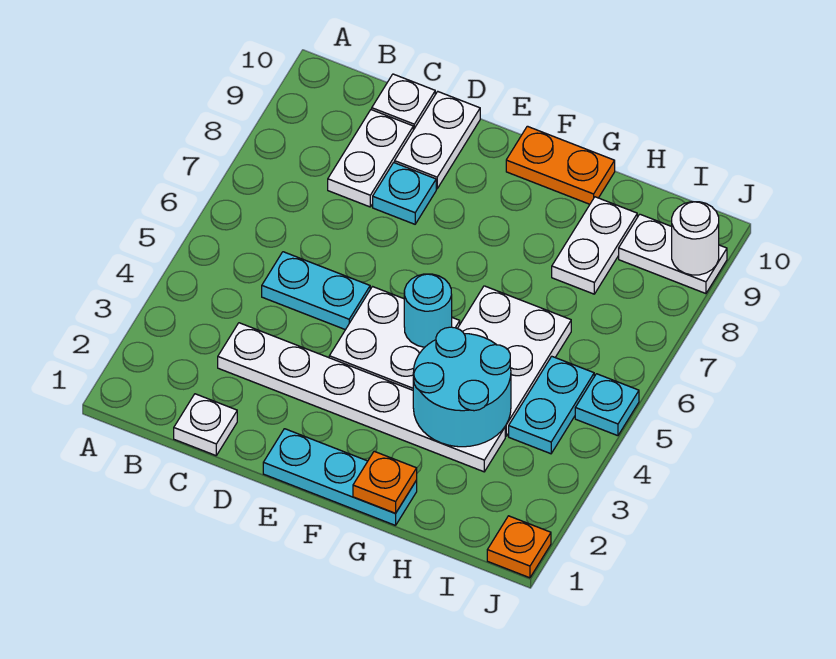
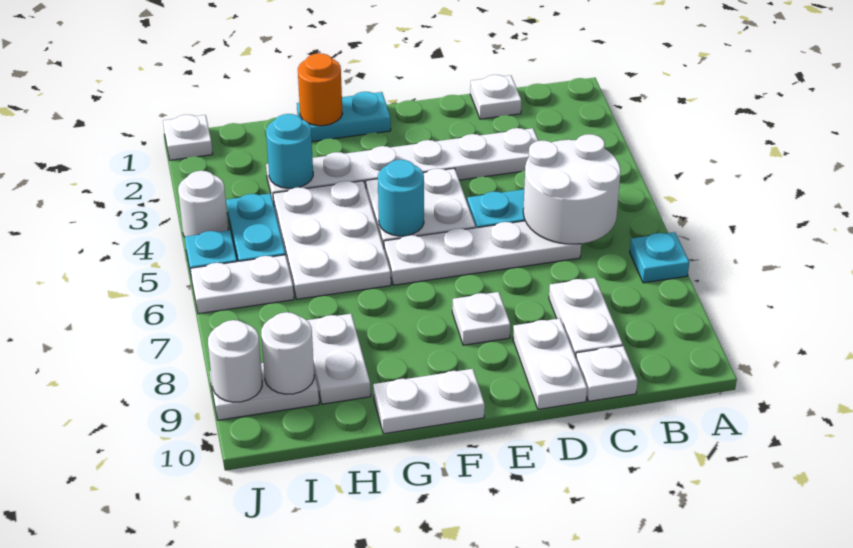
none -> white 2x2 round brick [523,134,621,244]
none -> white 1x4 plate [384,221,581,285]
cyan 1x1 plate [373,163,436,224] -> cyan 1x1 plate moved to [630,232,689,283]
cyan 1x3 plate [263,429,417,525] -> cyan 1x2 plate [297,92,391,141]
none -> white 1x1 plate [452,292,510,345]
orange 1x2 plate [506,126,615,204] -> white 1x2 plate [373,369,485,434]
orange 1x1 plate [353,451,417,513] -> orange 1x1 round brick [298,53,342,126]
cyan 2x2 round brick [413,327,511,447] -> cyan 1x1 round brick [266,114,313,188]
none -> white 1x2 plate [190,255,294,314]
none -> white 1x1 round brick [261,312,314,394]
orange 1x1 plate [487,516,551,578] -> white 1x1 plate [163,115,213,160]
none -> white 1x1 round brick [178,171,228,237]

